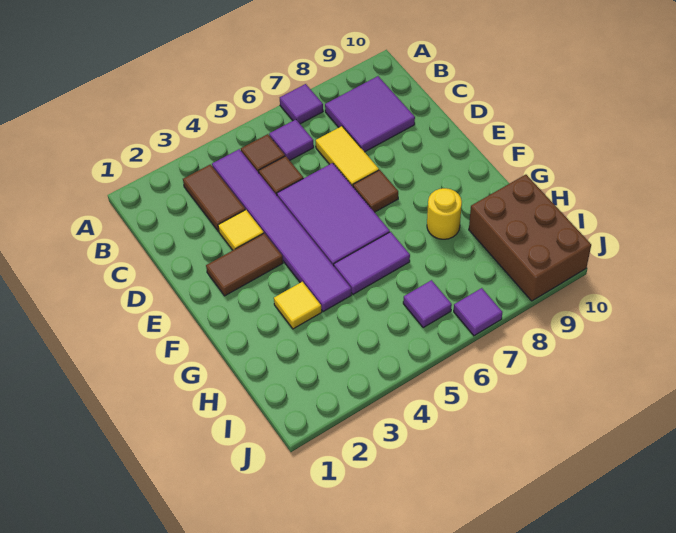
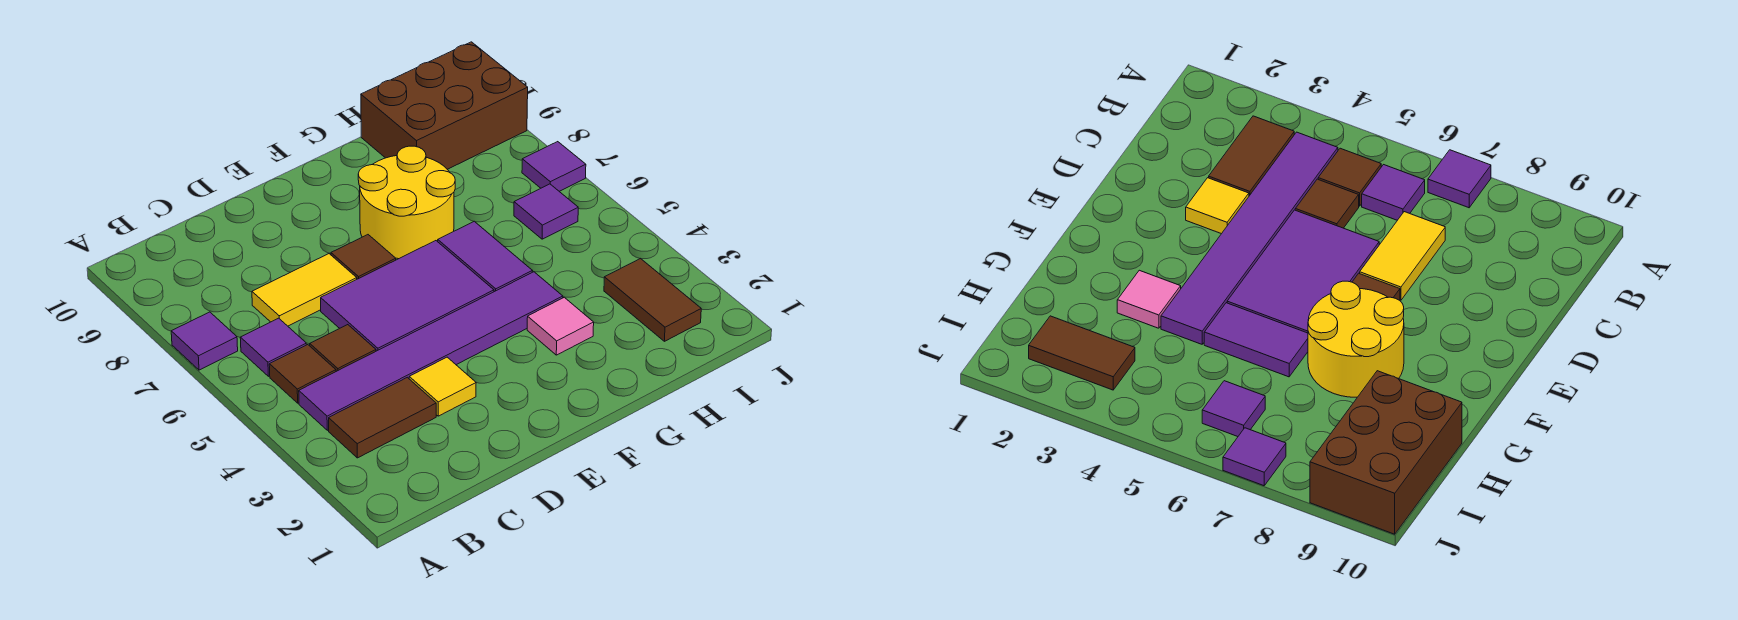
purple 2x2 tile [325,76,415,152] -> none
brown 1x2 tile [206,233,283,296] -> brown 1x2 tile moved to [604,258,701,341]
yellow 1x1 tile [274,282,322,329] -> pink 1x1 tile [527,297,594,355]
yellow 1x1 round brick [427,188,462,239] -> yellow 2x2 round brick [358,146,455,259]

